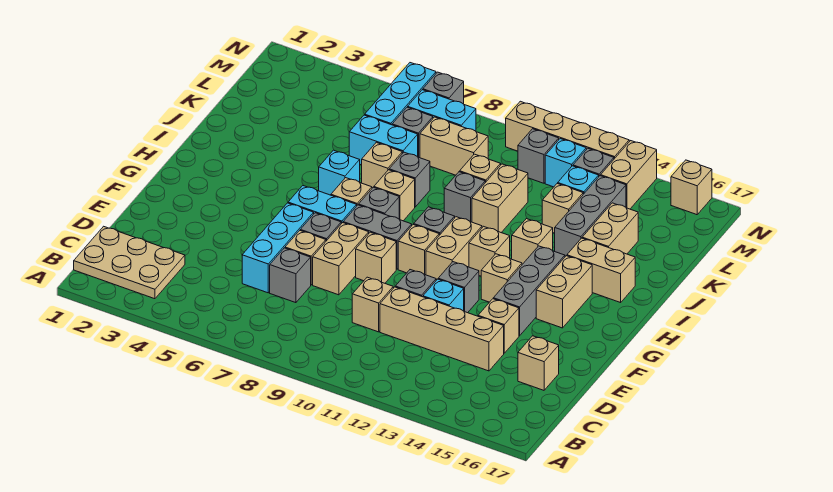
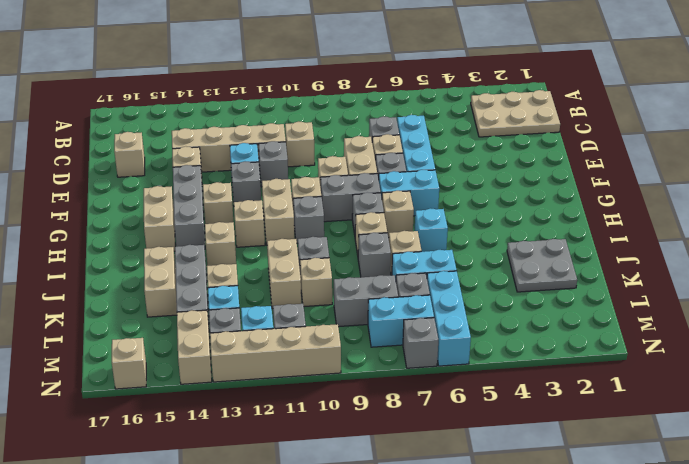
tan 1x2 brick [567,238,635,303] -> none
none -> grey 2x2 plate [507,239,577,292]
tan 1x2 brick [420,117,488,175] -> grey 1x2 brick [334,275,398,327]

